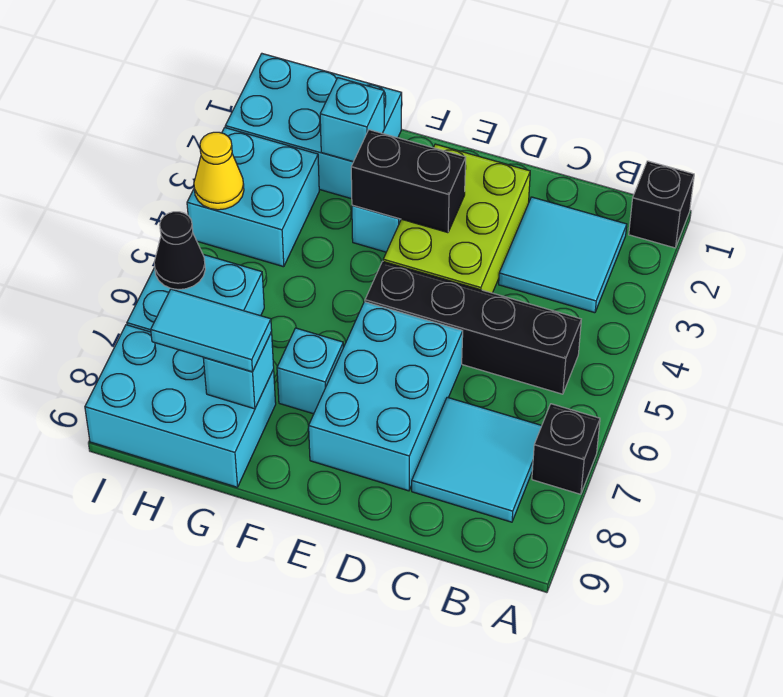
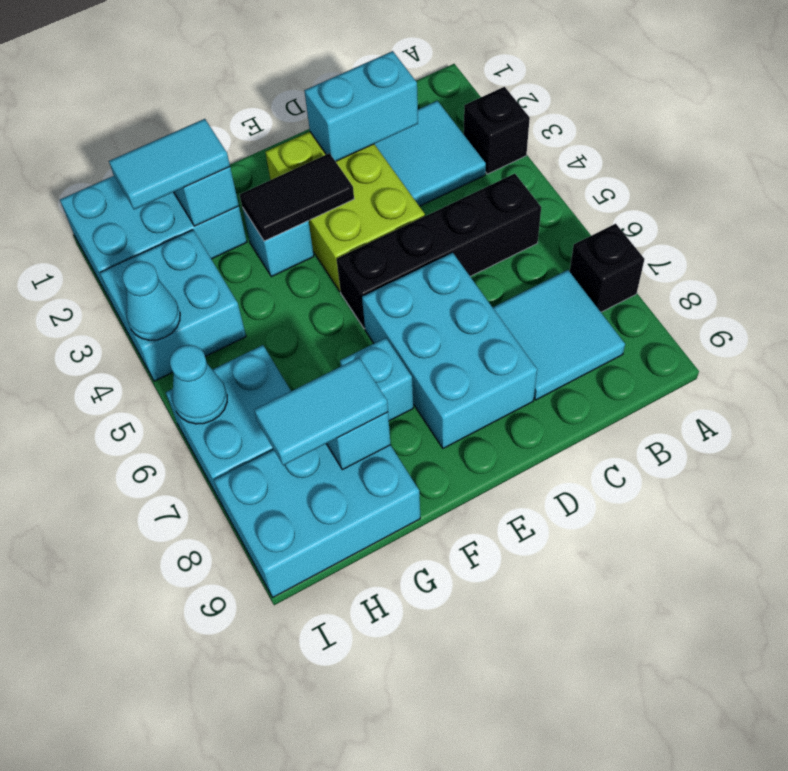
black 1x1 brick [629,161,694,248] -> black 1x1 brick moved to [464,87,530,174]
none -> cyan 1x2 brick [304,51,418,161]
black 1x2 brick [351,130,466,233] -> black 1x2 tile [240,153,354,241]
none -> cyan 1x2 tile [109,119,230,210]
yellow 1x1 cone [194,132,244,210] -> cyan 1x1 cone [122,261,180,340]
black 1x1 cone [154,212,205,290] -> cyan 1x1 cone [170,345,227,424]

